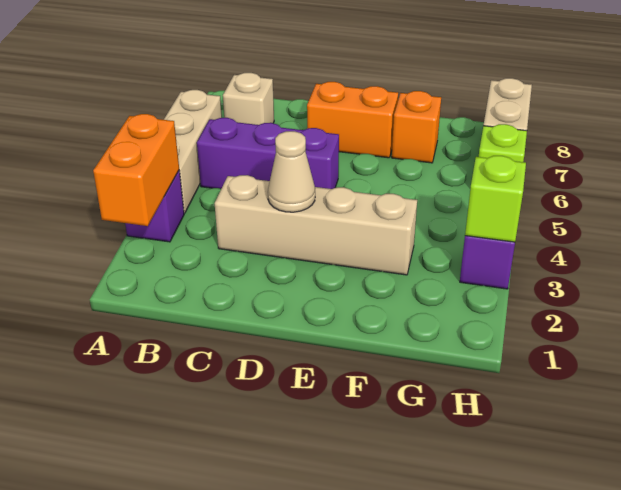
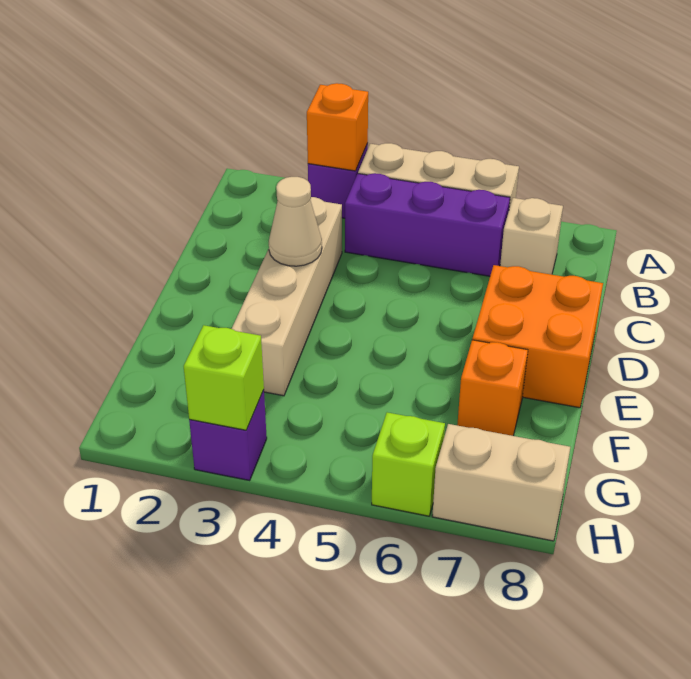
orange 1x2 brick [93,114,179,226] -> orange 1x1 brick [307,83,368,171]
purple 1x3 brick [197,118,339,189] -> purple 1x3 brick turned to [345,173,510,276]
orange 1x2 brick [307,82,398,158] -> orange 2x2 brick [472,265,603,408]

